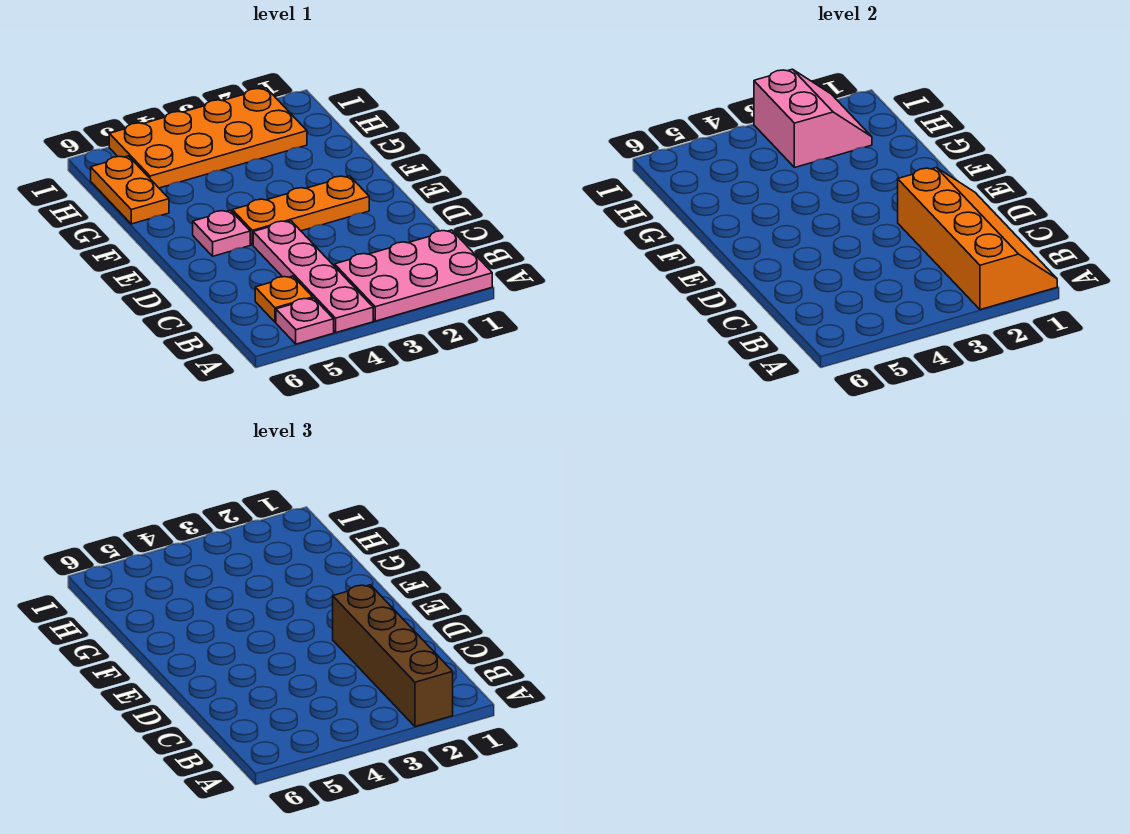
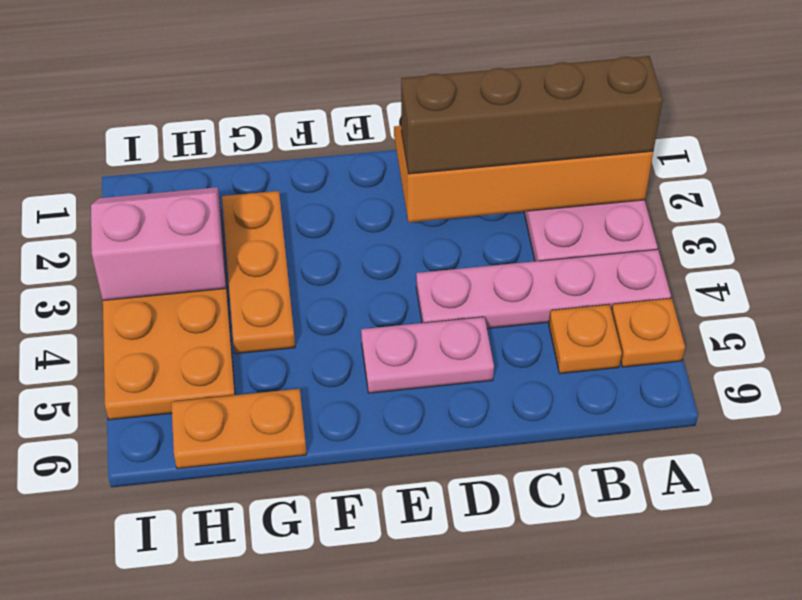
pink 1x1 plate [276,298,334,344] -> orange 1x1 plate [612,298,685,367]
orange 1x3 plate [232,176,369,245] -> orange 1x3 plate moved to [222,191,295,354]
pink 1x1 plate [193,210,250,256] -> pink 1x2 plate [361,317,494,393]

